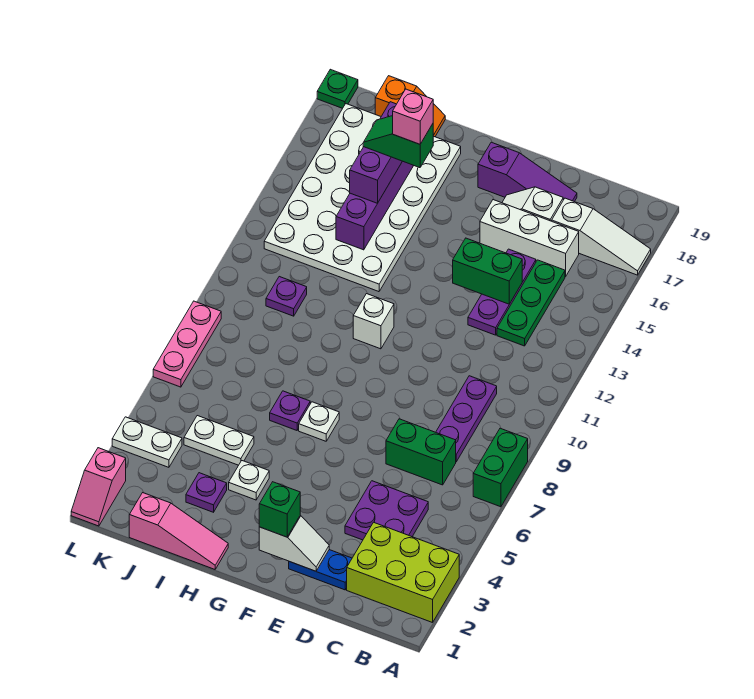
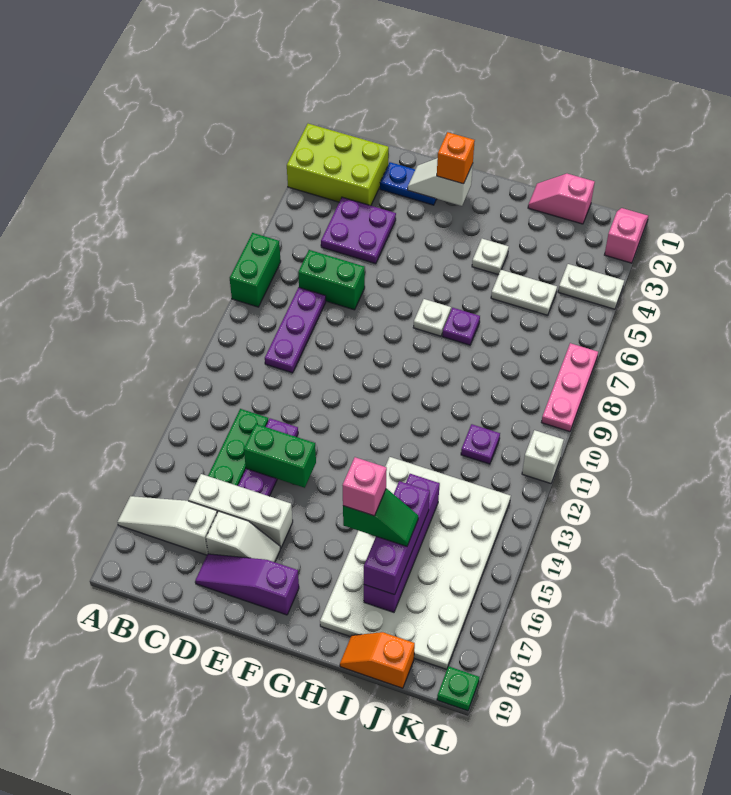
green 1x1 brick [259,482,300,537] -> orange 1x1 brick [437,132,475,184]
white 1x1 brick [353,294,394,349] -> white 1x1 brick moved to [522,430,564,483]
pink 1x3 slope [129,493,228,569] -> pink 1x2 slope [528,174,595,224]
purple 1x1 plate [186,473,227,512] -> none

